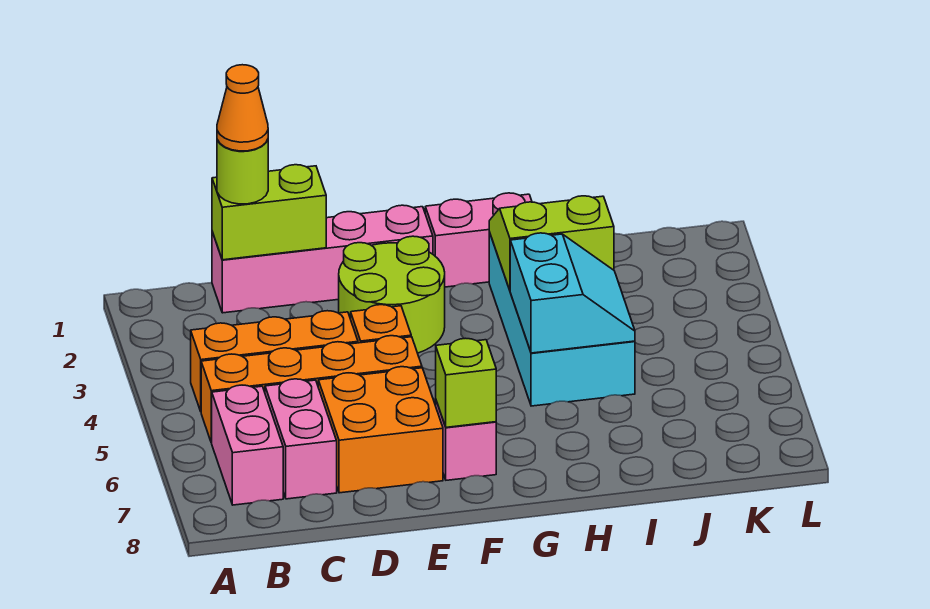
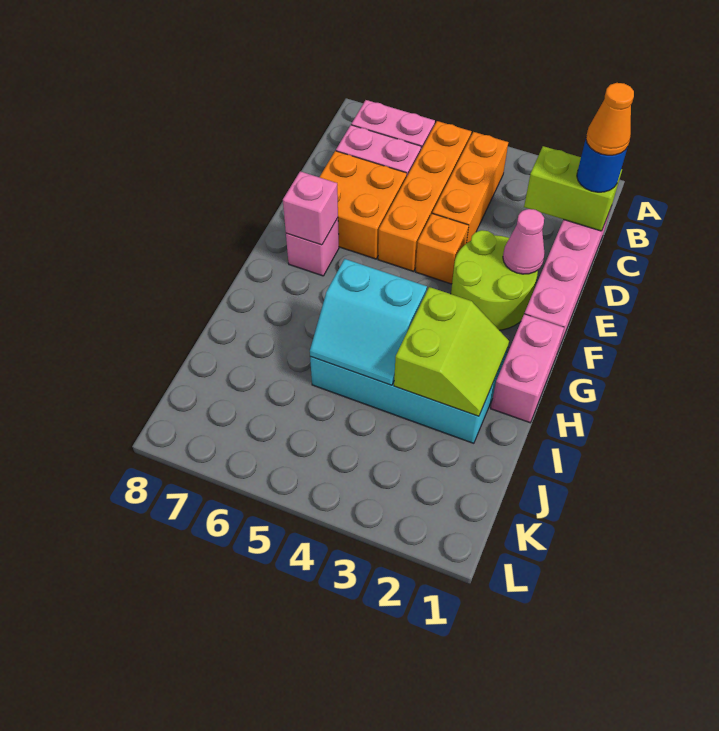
lime 1x2 brick [212,165,326,260] -> lime 1x2 brick turned to [524,146,622,231]
lime 1x1 round brick [217,140,268,204] -> blue 1x1 round brick [577,139,628,192]
none -> pink 1x1 cone [503,209,545,274]
lime 1x1 brick [436,338,496,427] -> pink 1x1 brick [283,171,338,245]

